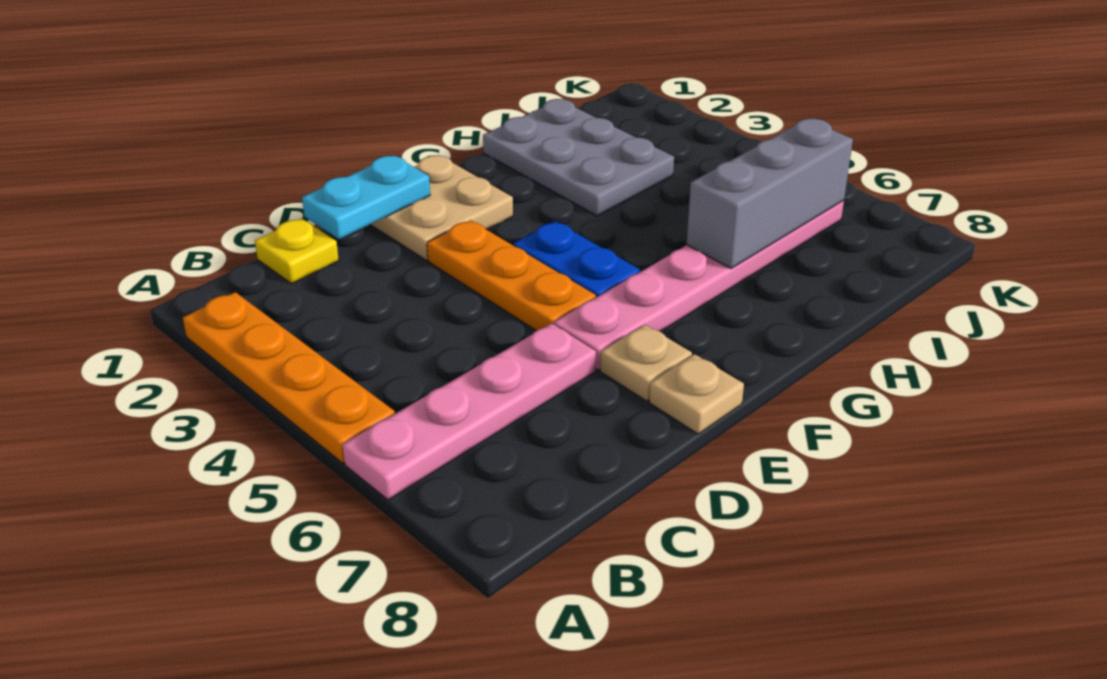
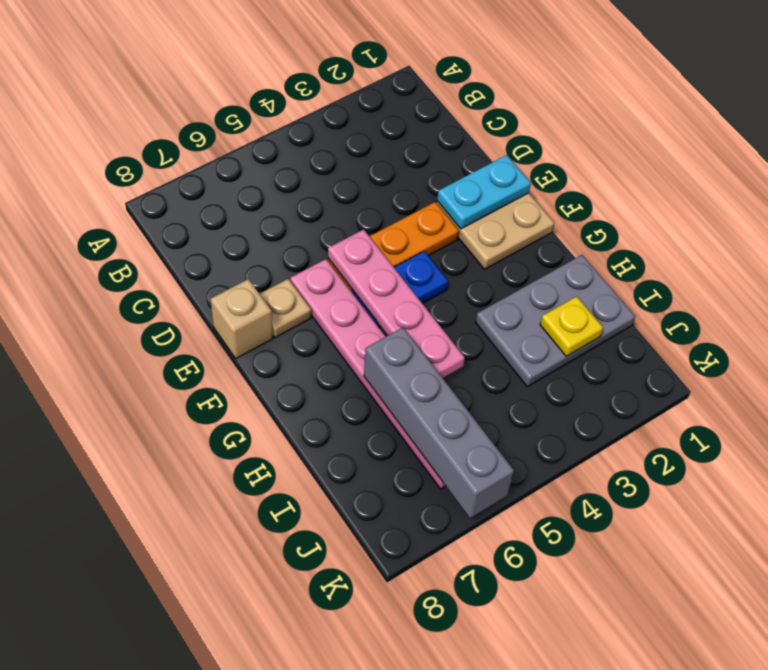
orange 1x4 plate [183,292,395,463] -> none
pink 1x4 plate [342,323,596,500] -> pink 1x4 plate moved to [328,229,465,378]
yellow 1x1 plate [255,219,339,284] -> yellow 1x1 plate moved to [540,296,603,356]
cyan 1x2 plate [302,156,430,239] -> cyan 1x2 plate turned to [437,155,531,229]
tan 1x1 plate [649,354,744,434] -> tan 1x1 brick [210,279,273,358]
grey 1x3 brick [687,118,853,268] -> grey 1x4 brick [364,327,514,518]

